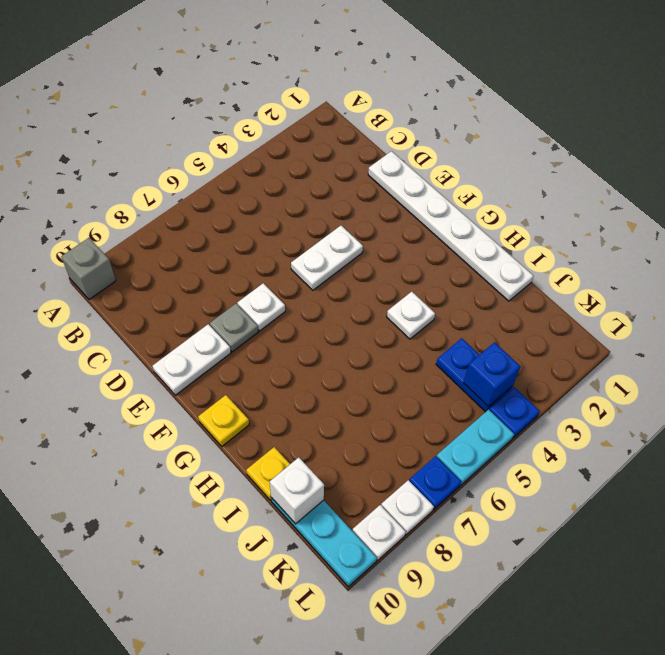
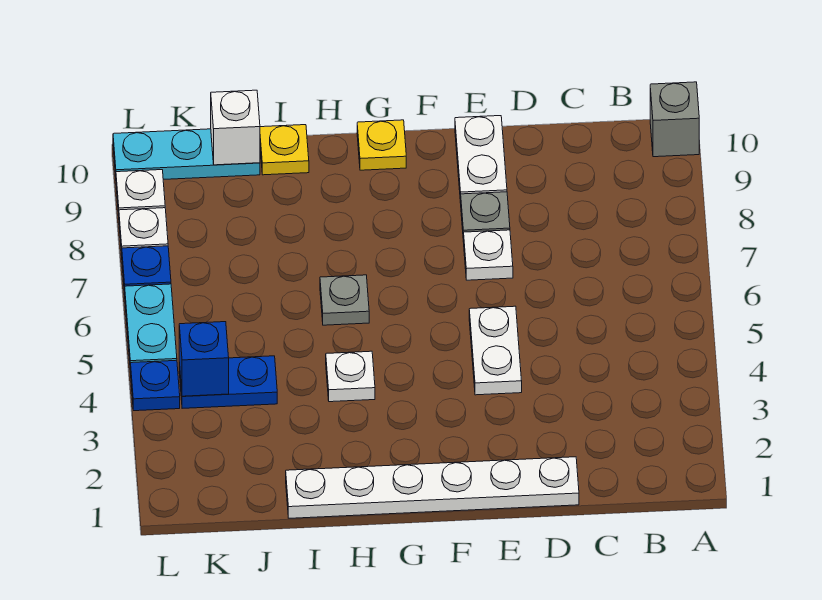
none -> grey 1x1 plate [320,275,369,325]

